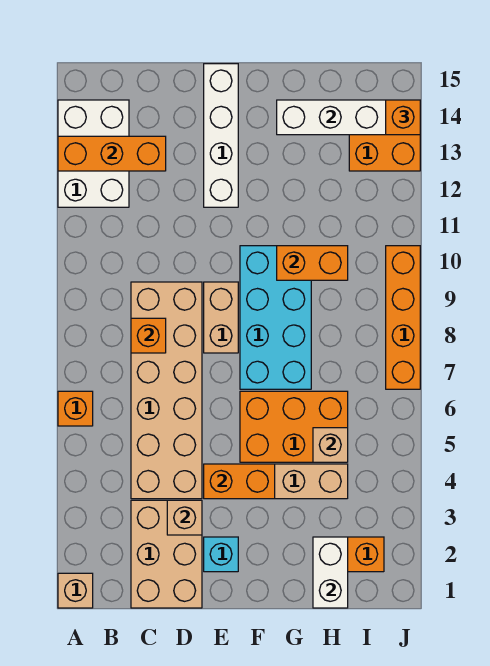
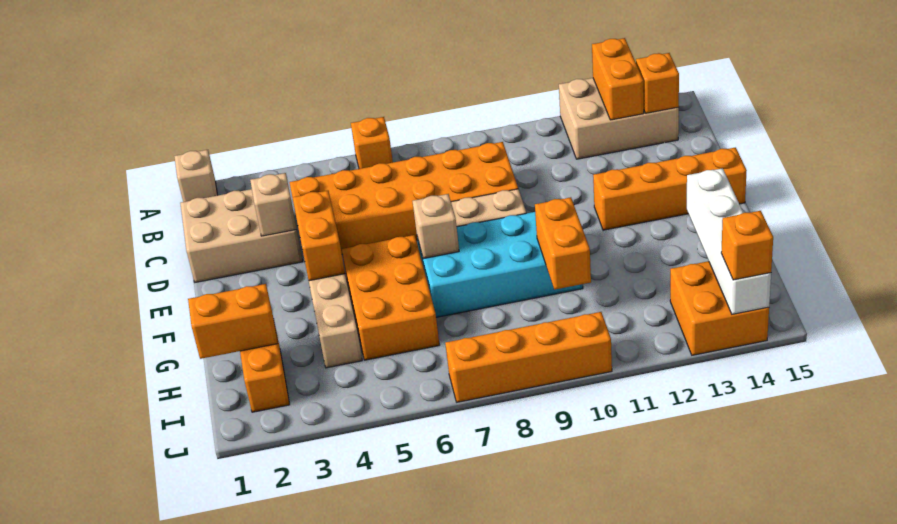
white 2x3 brick [58,100,129,207] -> tan 2x3 brick [559,78,679,159]
orange 1x3 brick [58,136,166,171] -> orange 1x2 brick [592,38,644,120]
tan 2x6 brick [131,282,202,499] -> orange 2x6 brick [290,142,518,253]
orange 1x1 brick [131,318,166,353] -> orange 1x1 brick moved to [636,53,679,113]
cyan 1x1 brick [204,537,238,572] -> none
white 1x4 brick [204,64,238,207] -> orange 1x4 brick [593,148,747,230]
white 1x2 brick [313,537,348,608] -> orange 1x2 brick [188,284,278,359]
tan 1x1 brick [313,428,348,462] -> tan 1x1 brick moved to [412,194,459,259]

